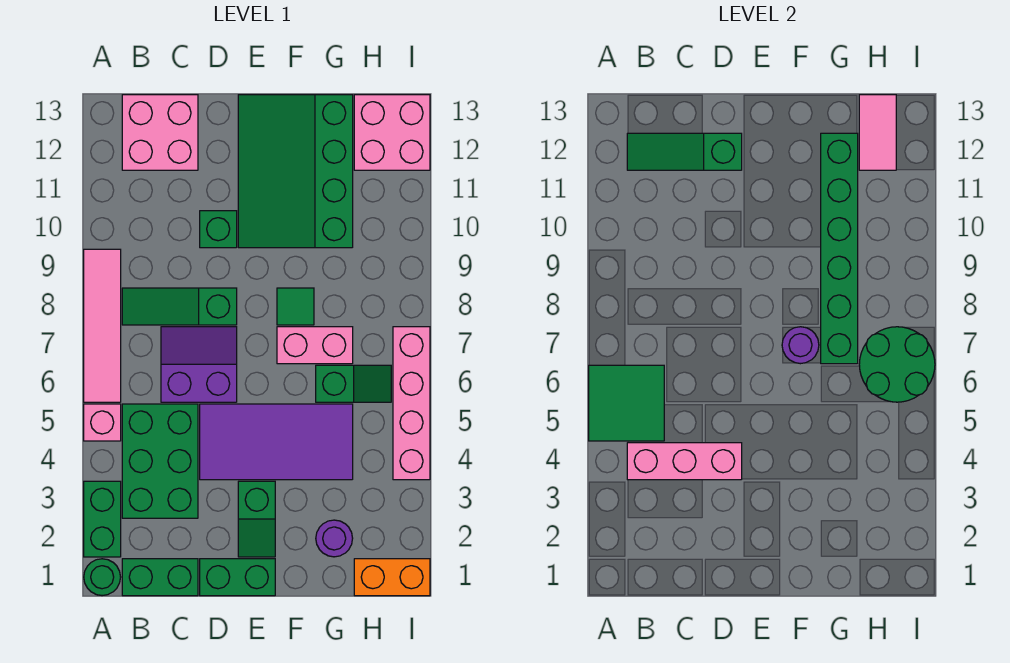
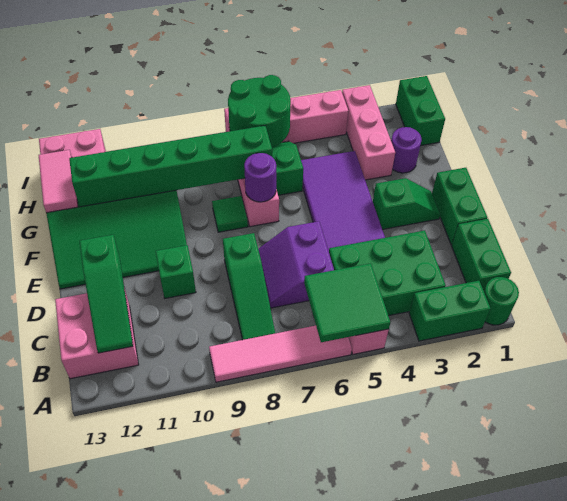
pink 1x3 brick [627,443,742,480] -> pink 1x3 brick moved to [342,85,395,180]
orange 1x2 brick [354,559,430,596] -> green 1x2 brick [396,76,445,146]
pink 1x2 tile [859,95,896,170] -> pink 1x2 tile turned to [39,150,78,213]

